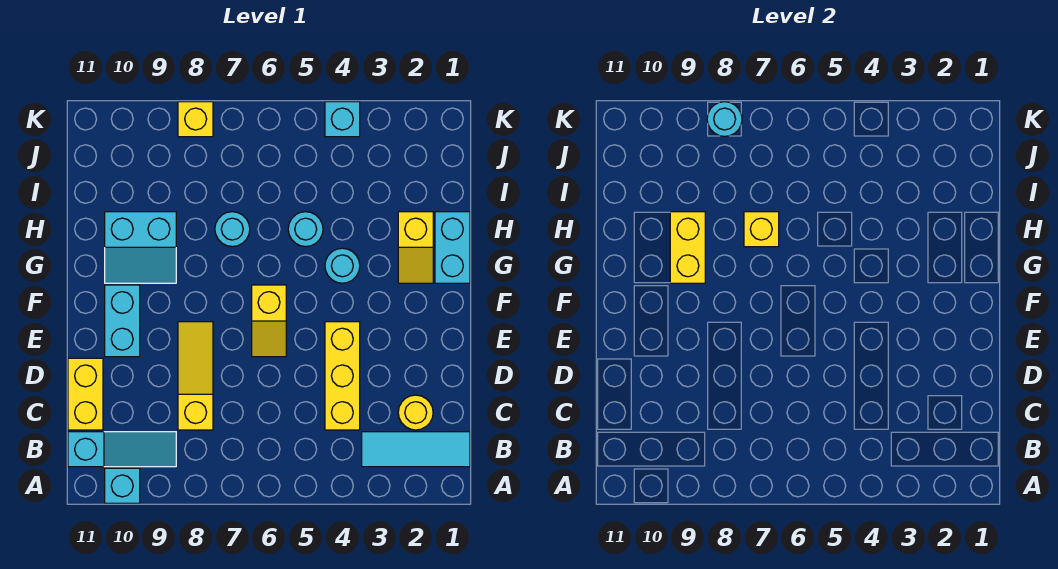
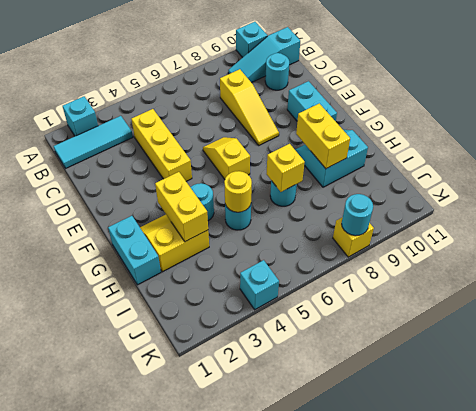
none -> cyan 1x1 brick [63,96,98,136]
yellow 1x1 round brick [398,395,433,430] -> yellow 1x1 round brick moved to [224,171,252,212]
none -> cyan 1x1 round brick [265,53,289,90]
yellow 1x2 brick [68,358,103,430] -> yellow 1x2 brick moved to [155,172,208,242]
yellow 1x2 slope [398,212,433,283] -> yellow 2x2 slope [140,215,209,272]

